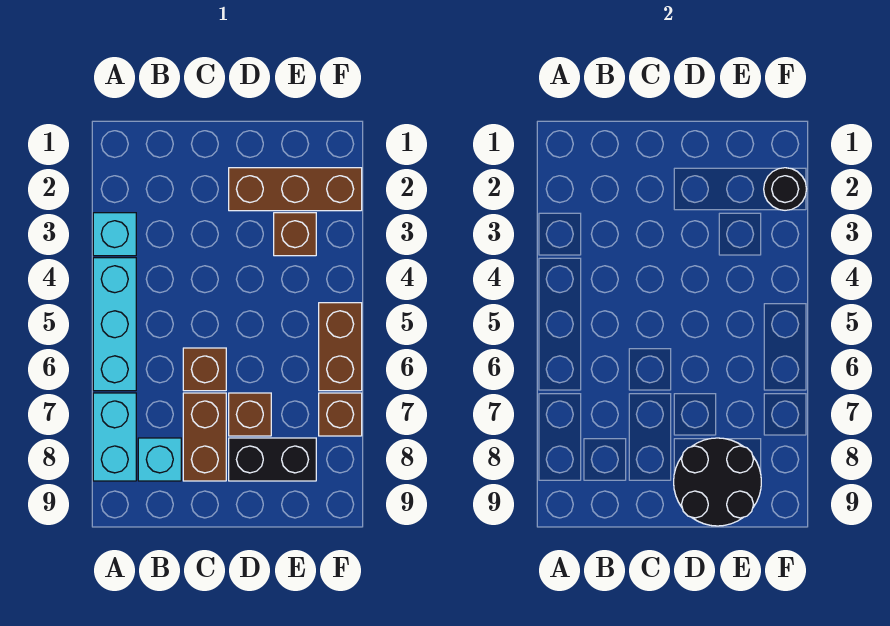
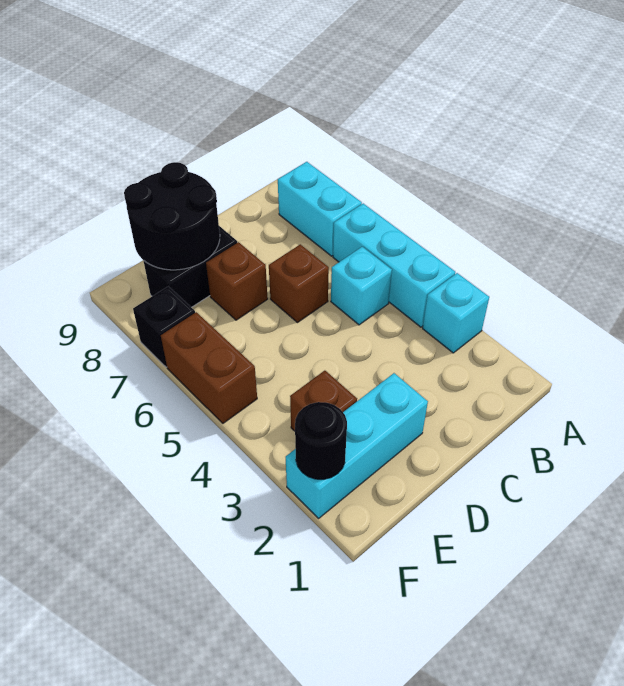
cyan 1x1 brick [138,438,181,481] -> cyan 1x1 brick moved to [331,247,392,325]
brown 1x2 brick [183,393,226,481] -> none
brown 1x3 brick [229,168,362,211] -> cyan 1x3 brick [286,373,428,518]
brown 1x1 brick [319,393,362,436] -> black 1x1 brick [133,286,195,367]

